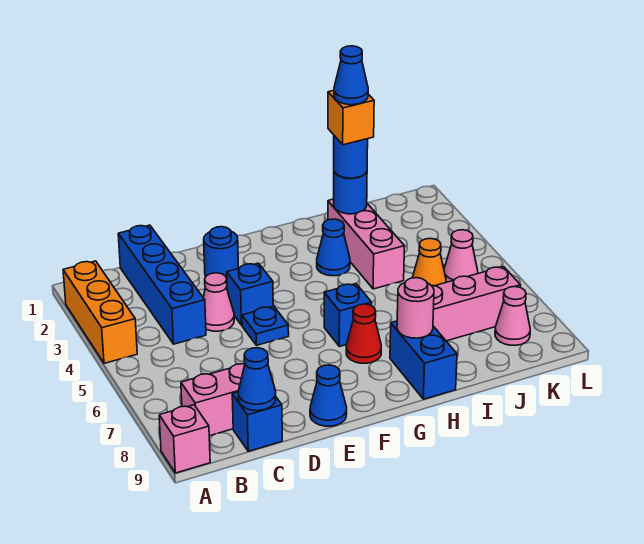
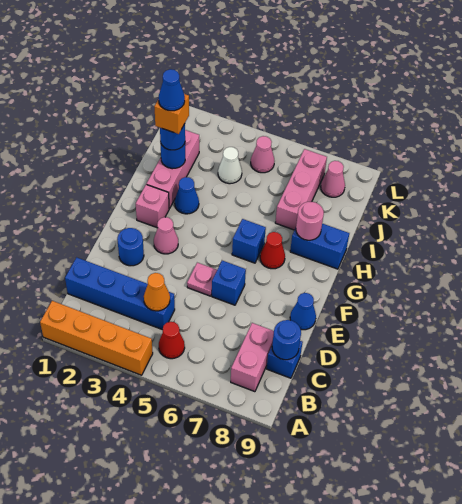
orange 1x3 brick [63,261,137,363] -> orange 1x4 brick [40,301,153,375]
pink 1x1 brick [159,405,210,473] -> pink 1x1 brick moved to [136,184,169,228]
none -> red 1x1 cone [159,322,185,359]
blue 1x1 cone [238,348,276,411] -> blue 1x1 round brick [272,320,301,360]
pink 1x1 cone [203,273,234,331] -> pink 1x1 cone moved to [154,217,178,254]
blue 1x1 brick [227,263,273,325] -> blue 1x1 brick moved to [212,261,246,305]
blue 1x1 plate [242,306,289,345] -> pink 1x1 plate [187,263,217,296]
pink 1x3 brick [328,199,404,289] -> pink 1x3 brick turned to [147,130,199,209]
none -> white 1x1 cone [218,147,242,184]
orange 1x1 cone [412,238,446,286] -> orange 1x1 cone moved to [144,273,170,311]

